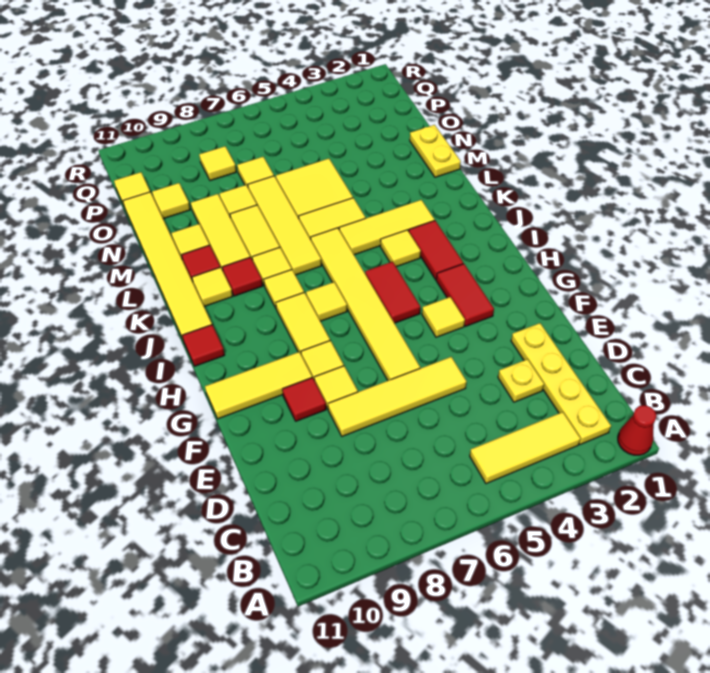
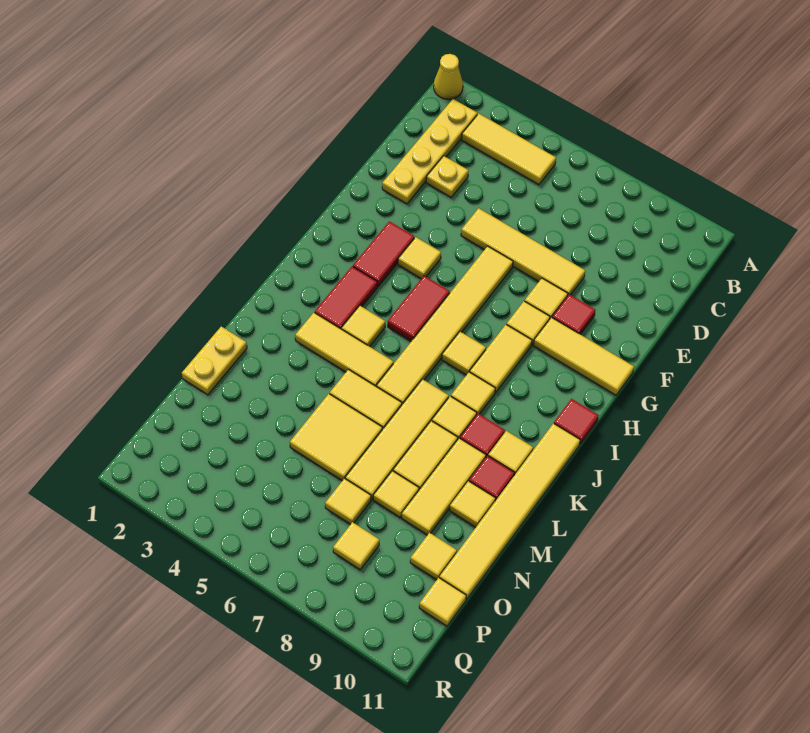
red 1x1 cone [618,405,656,455] -> yellow 1x1 cone [434,54,463,99]

